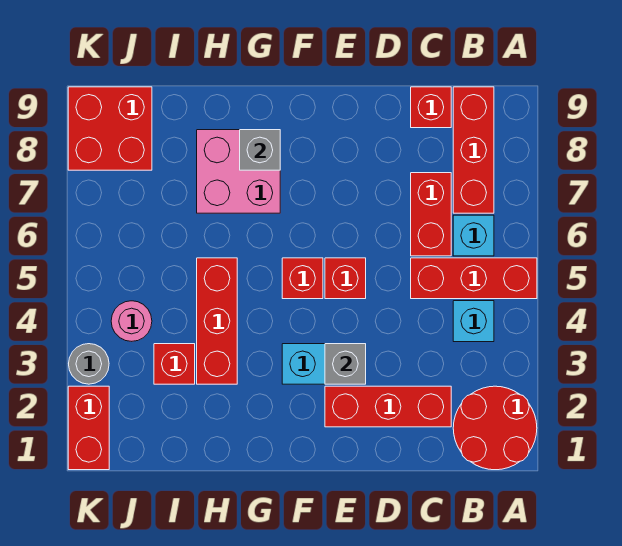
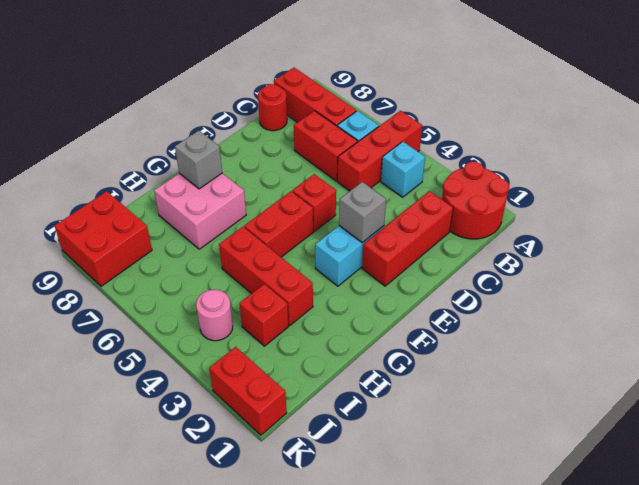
red 1x1 brick [411,87,451,128] -> red 1x1 round brick [258,84,287,131]
red 1x1 brick [282,258,323,299] -> red 1x2 brick [244,191,313,257]
grey 1x1 round brick [69,344,109,384] -> none

